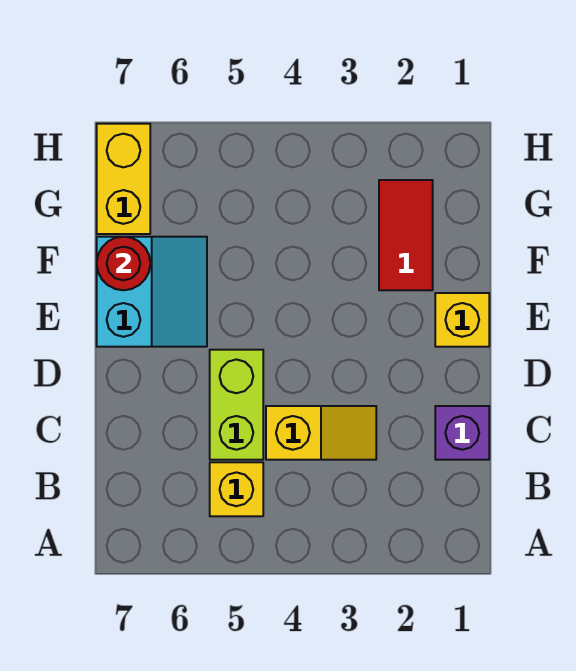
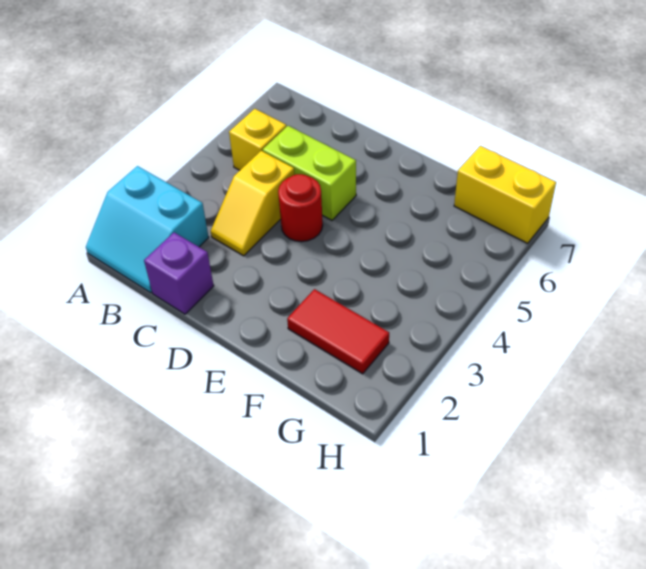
yellow 1x1 brick [435,293,489,347] -> none
cyan 2x2 slope [97,237,207,347] -> cyan 2x2 slope moved to [86,166,209,293]
red 1x1 round brick [97,237,150,290] -> red 1x1 round brick moved to [278,174,323,242]

